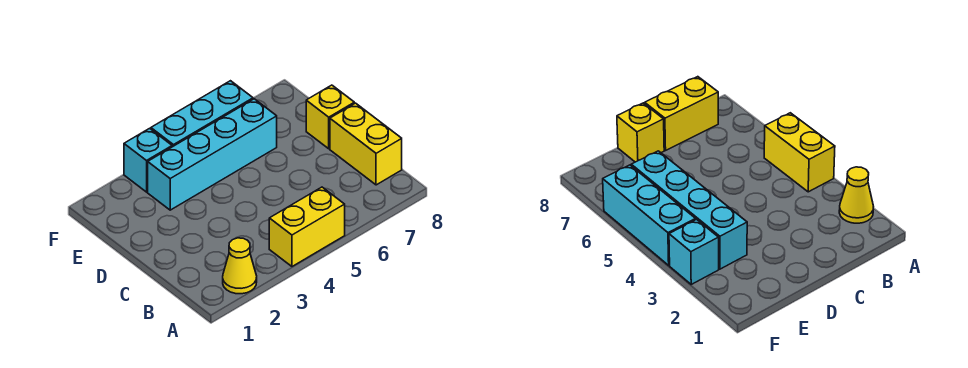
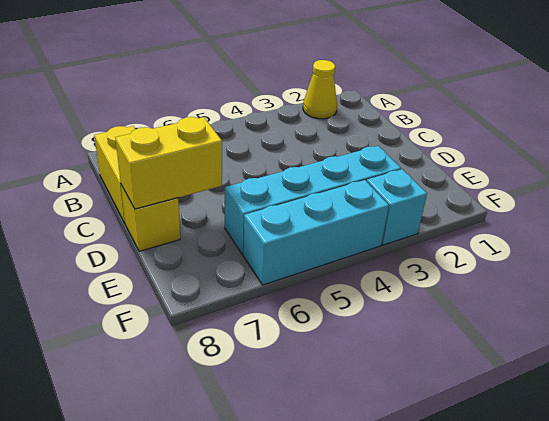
yellow 1x2 brick [269,187,345,266] -> yellow 1x2 brick moved to [115,117,222,209]

